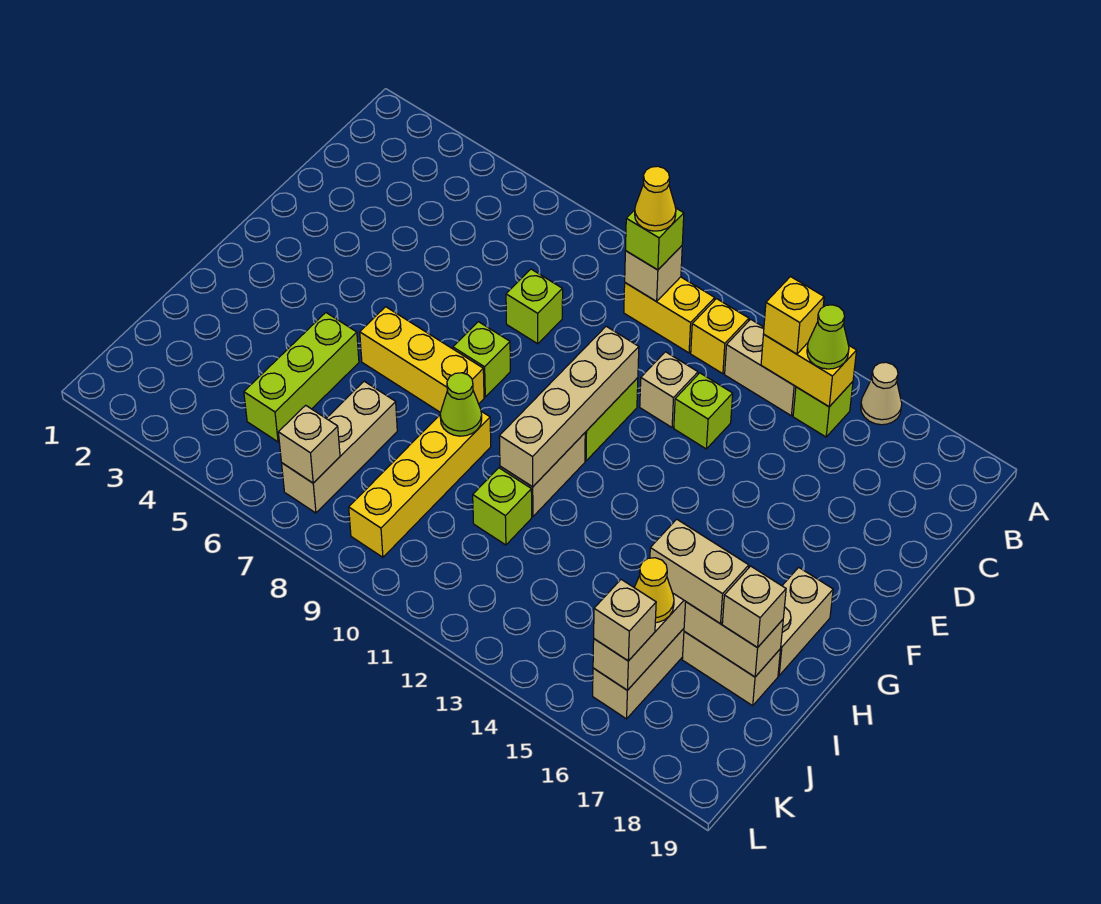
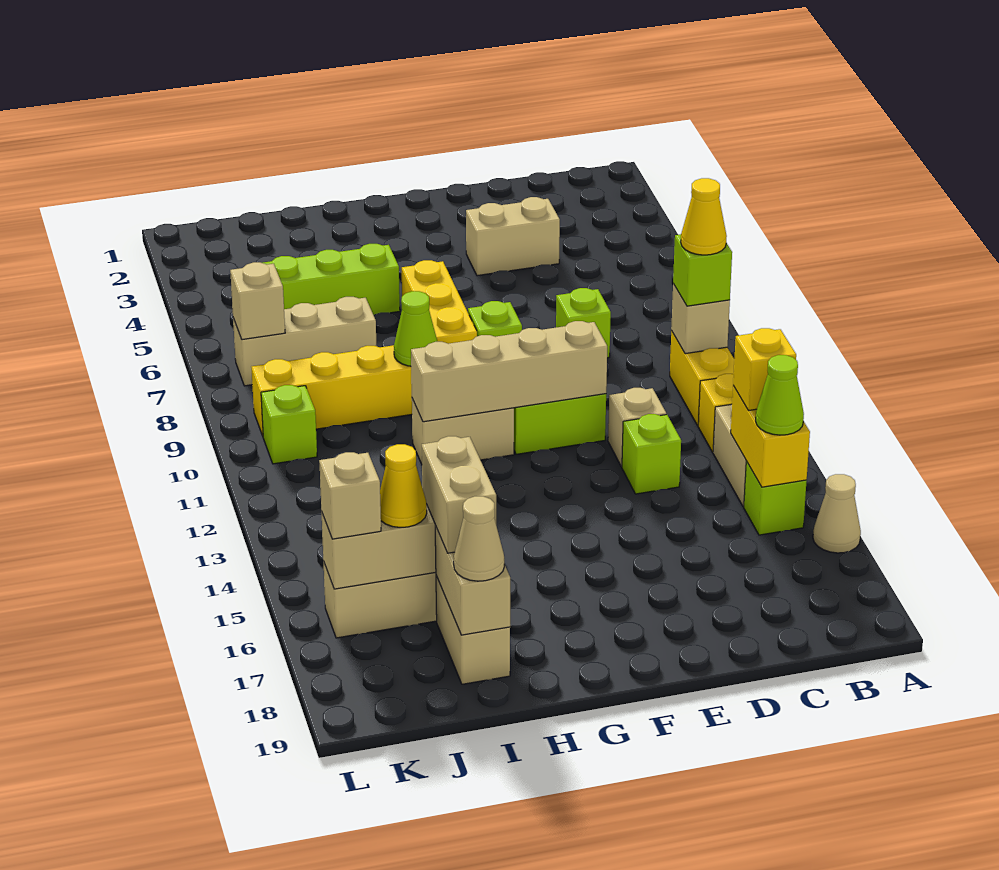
tan 1x2 brick [778,567,833,675] -> tan 1x2 brick moved to [466,197,560,276]
lime 1x1 brick [473,468,532,545] -> lime 1x1 brick moved to [261,385,317,464]
tan 1x1 brick [722,566,786,648] -> tan 1x1 cone [454,496,504,581]

